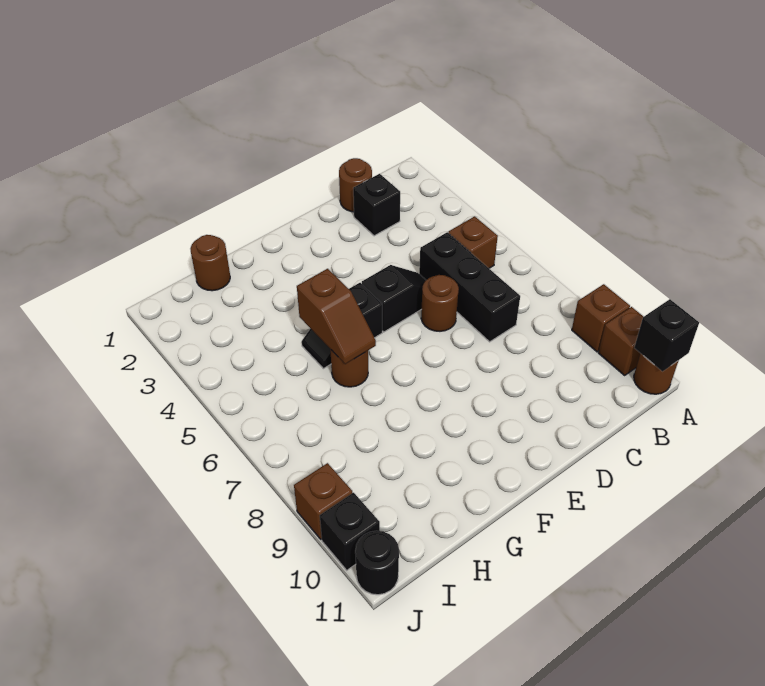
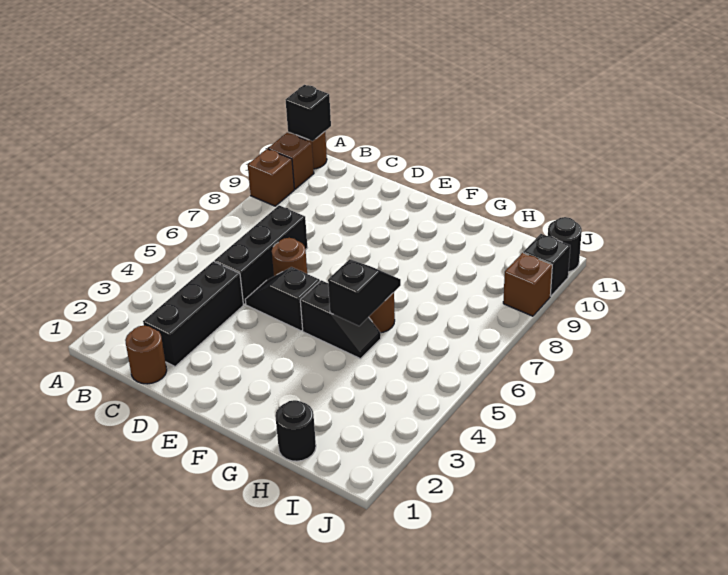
brown 1x1 brick [448,216,498,268] -> none
black 1x1 brick [353,174,400,236] -> black 1x3 brick [143,261,243,366]
brown 1x2 slope [297,269,376,364] -> black 1x2 slope [328,259,401,326]
brown 1x1 round brick [190,235,230,291] -> black 1x1 round brick [275,400,316,461]

